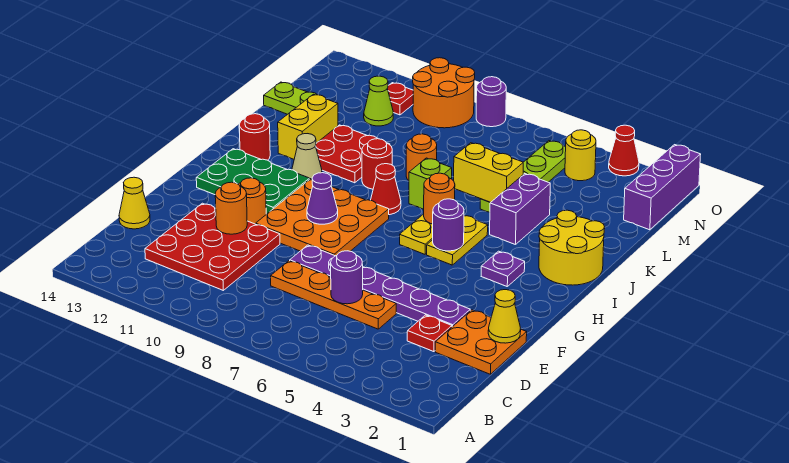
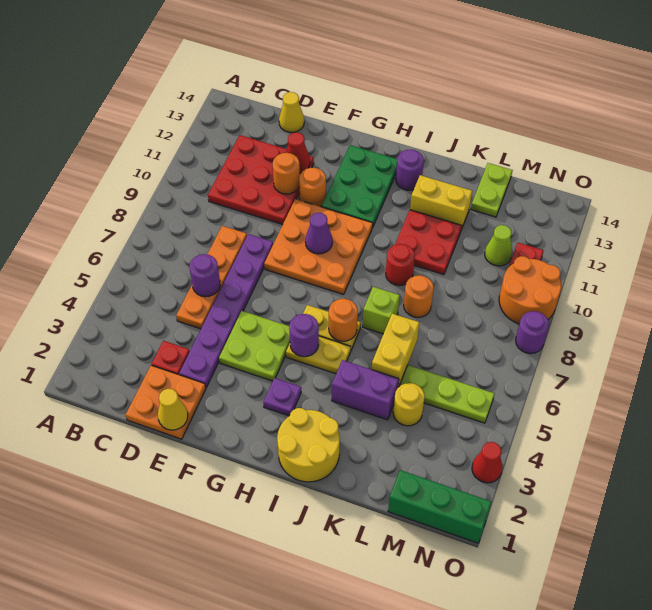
none -> lime 2x2 plate [219,311,290,381]
red 1x1 cone [371,164,401,215] -> red 1x1 cone moved to [286,132,310,173]
tan 1x1 cone [292,134,322,179] -> none
red 1x1 round brick [239,114,270,160] -> purple 1x1 round brick [396,150,424,190]
purple 1x3 brick [624,145,701,230] -> green 1x3 brick [388,470,491,543]
yellow 1x1 round brick [565,130,596,181] -> yellow 1x1 round brick moved to [393,383,425,426]

